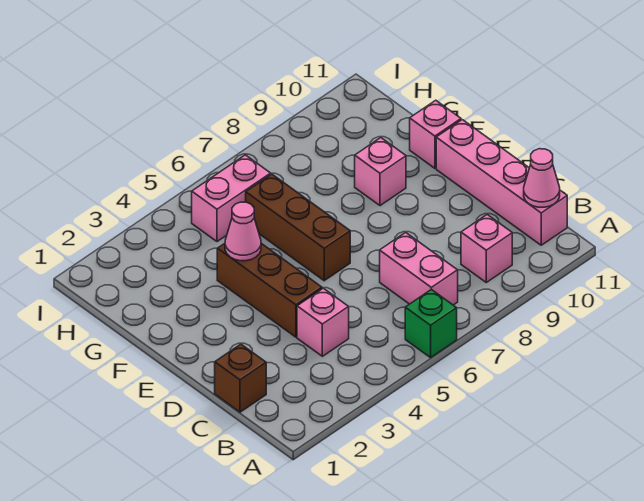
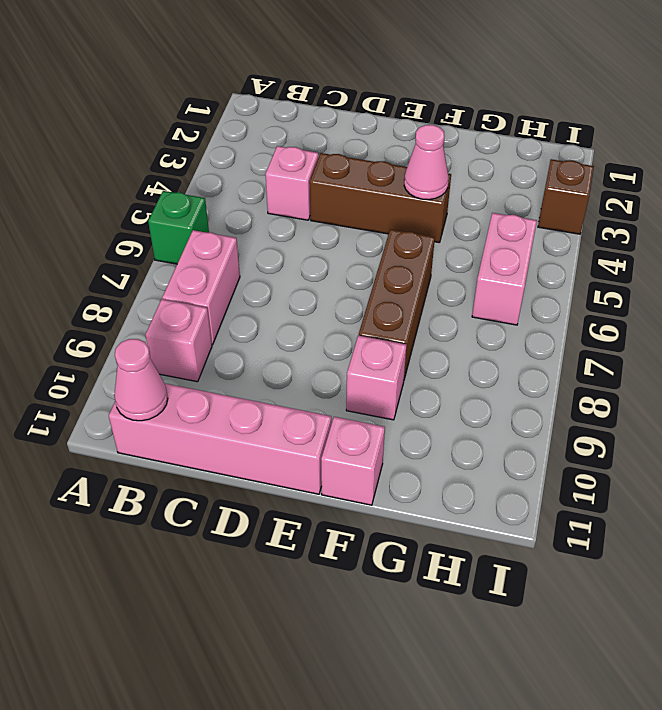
pink 1x2 brick [380,232,458,305] -> pink 1x2 brick turned to [162,230,240,344]
brown 1x1 brick [215,344,266,412] -> brown 1x1 brick moved to [538,159,594,234]
brown 1x3 brick [246,174,350,281] -> brown 1x3 brick turned to [359,229,435,379]

